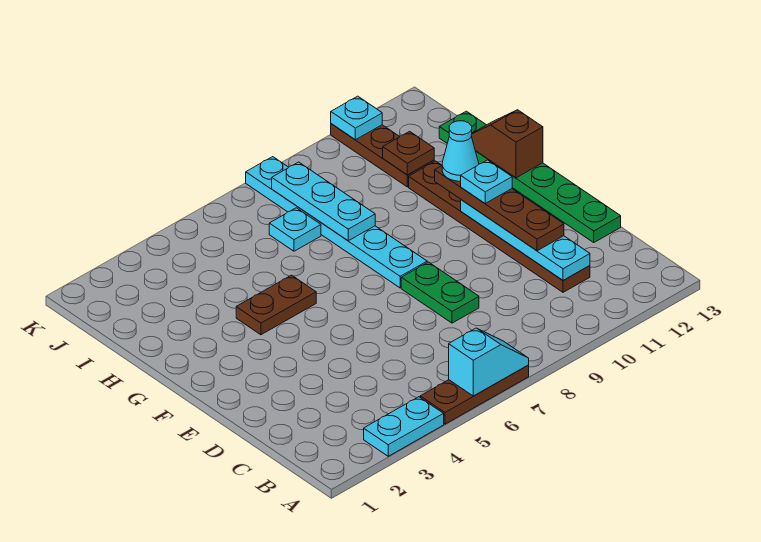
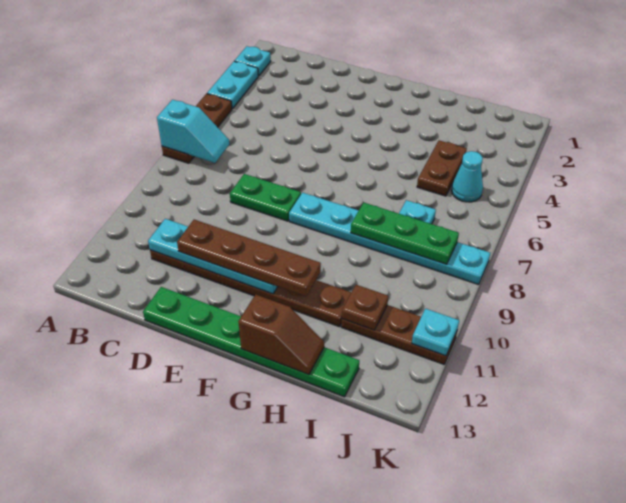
cyan 1x2 slope [449,328,529,396] -> cyan 1x2 slope turned to [157,100,229,163]
cyan 1x1 plate [461,160,512,203] -> cyan 1x1 plate moved to [235,46,271,76]
brown 1x2 plate [236,275,316,335] -> brown 1x2 plate moved to [417,140,467,196]
cyan 1x1 cone [442,121,479,181] -> cyan 1x1 cone moved to [452,151,483,202]
cyan 1x3 plate [272,162,375,241] -> green 1x3 plate [351,203,459,264]

